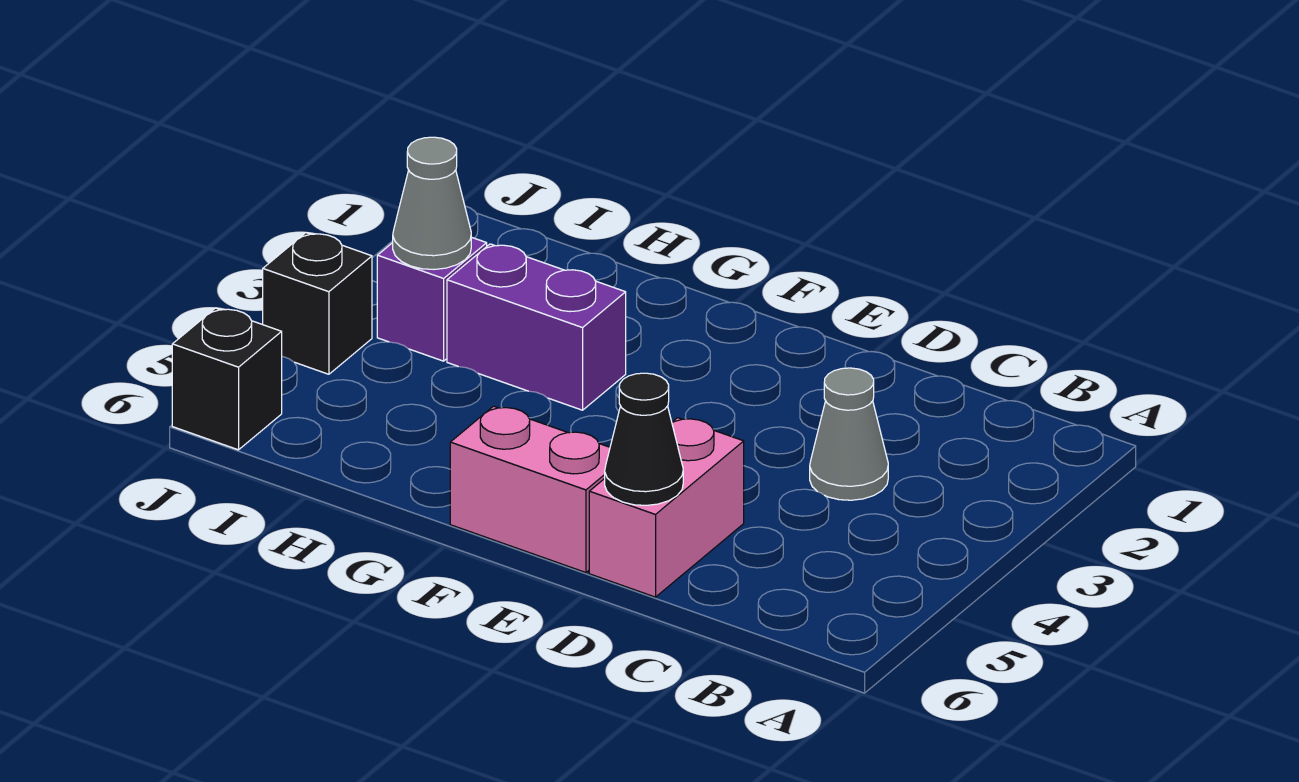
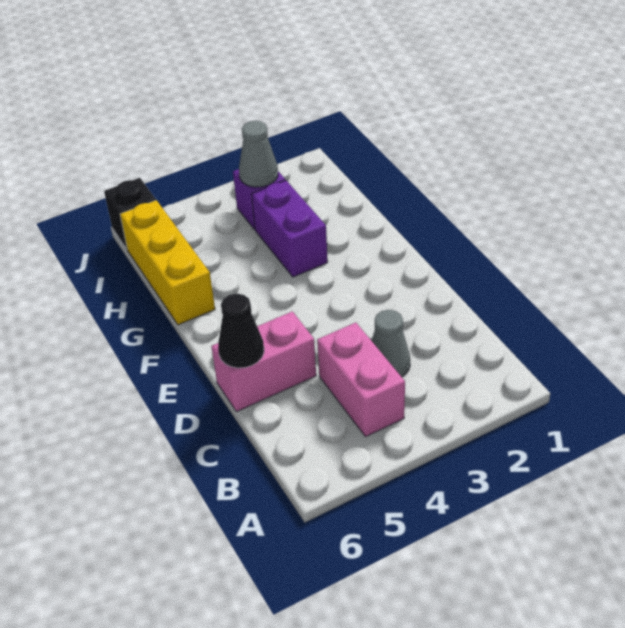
pink 1x2 brick [450,406,610,573] -> pink 1x2 brick moved to [317,322,405,437]
none -> yellow 1x3 brick [120,200,215,325]
black 1x1 brick [263,233,372,374] -> none

